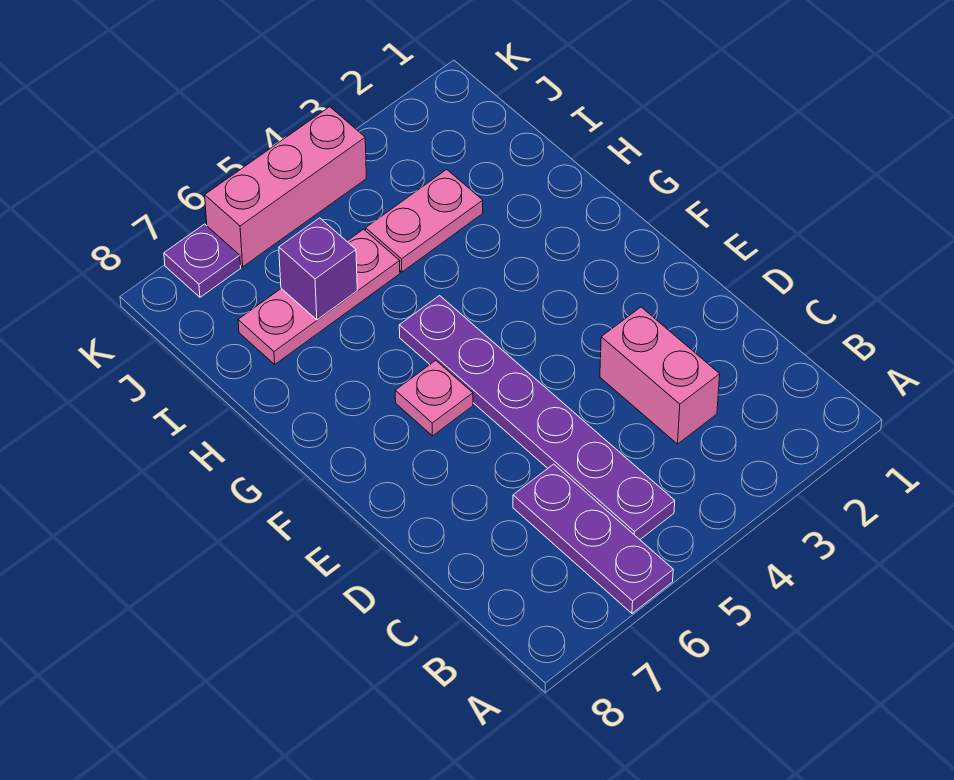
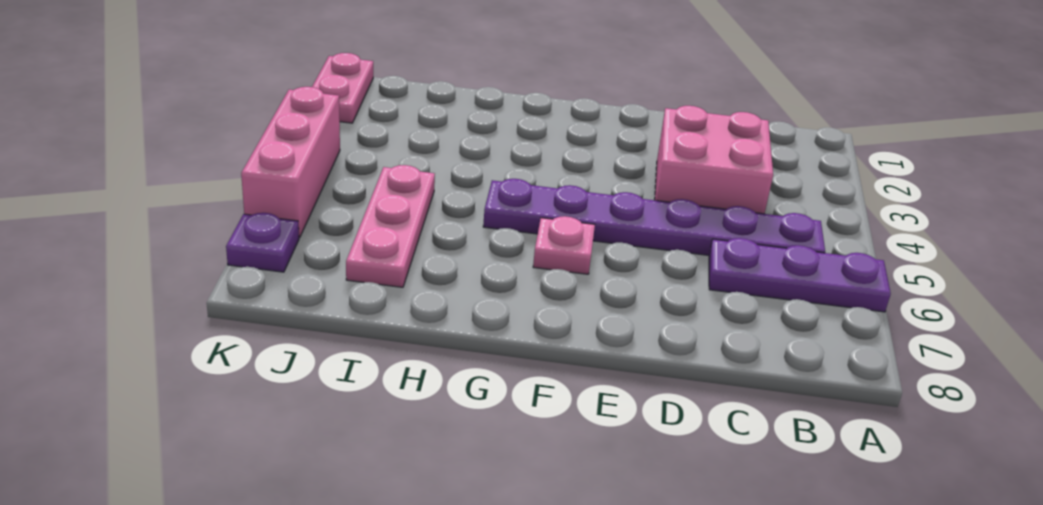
pink 1x2 brick [600,307,720,444] -> pink 2x2 brick [655,106,773,214]
pink 1x2 plate [366,169,483,272] -> pink 1x2 plate moved to [312,53,373,123]
purple 1x1 brick [279,218,357,320] -> none

